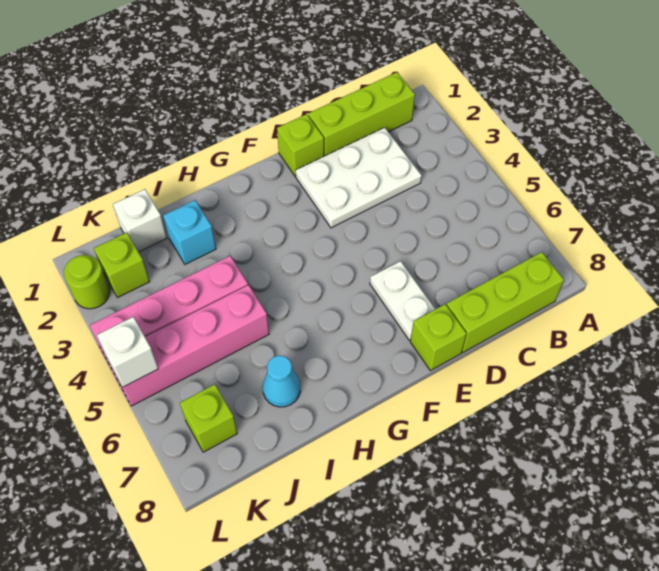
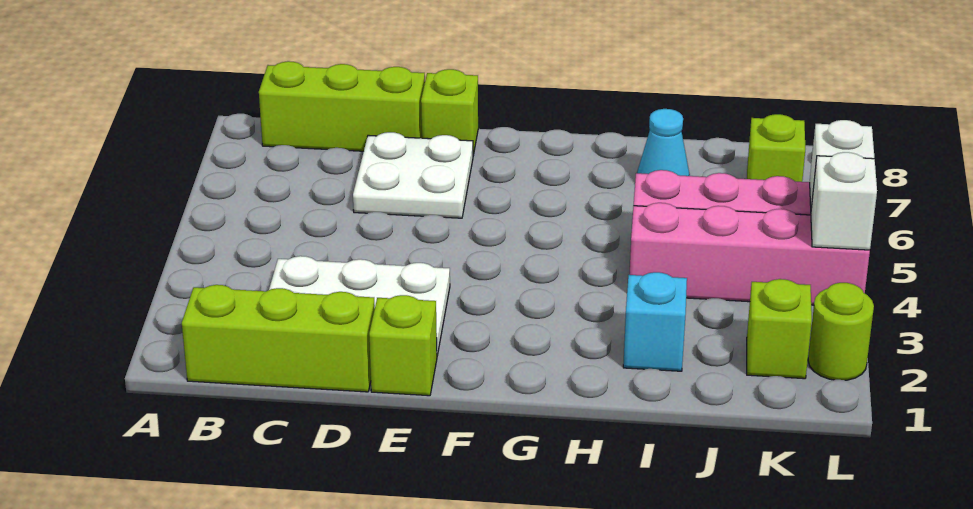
white 1x2 plate [370,261,435,340] -> white 2x2 plate [353,132,473,218]
white 1x1 brick [113,189,167,252] -> white 1x1 brick moved to [811,152,877,250]

